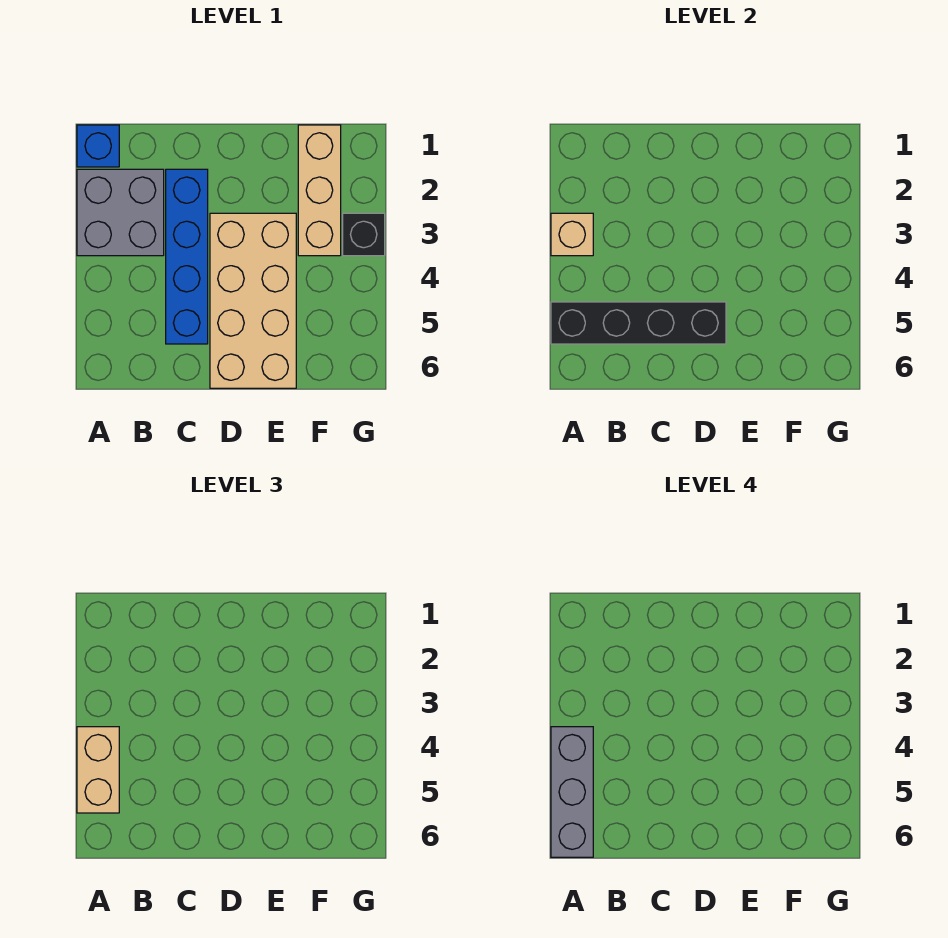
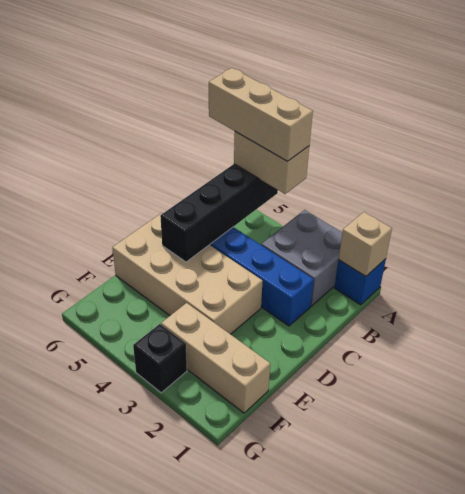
tan 1x1 brick [551,213,593,256] -> tan 1x1 brick moved to [339,212,392,276]
grey 1x3 brick [551,727,593,857] -> tan 1x3 brick [209,68,313,161]

